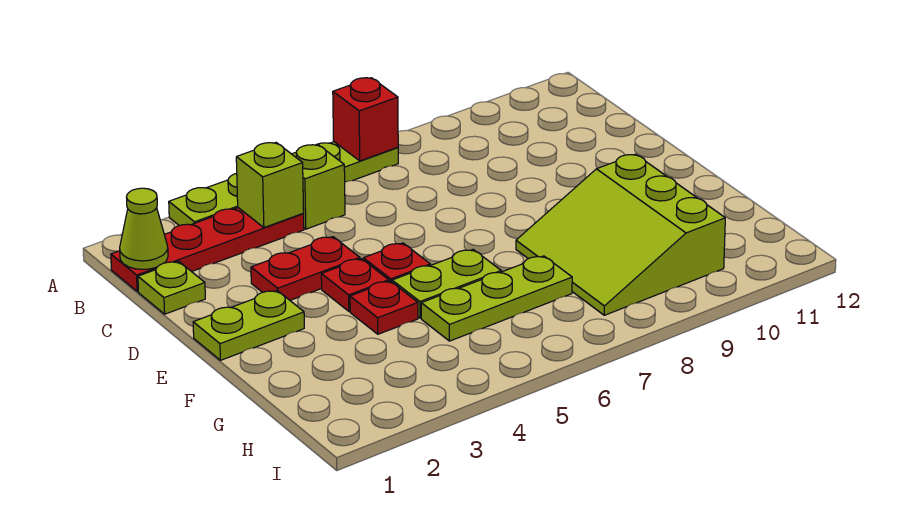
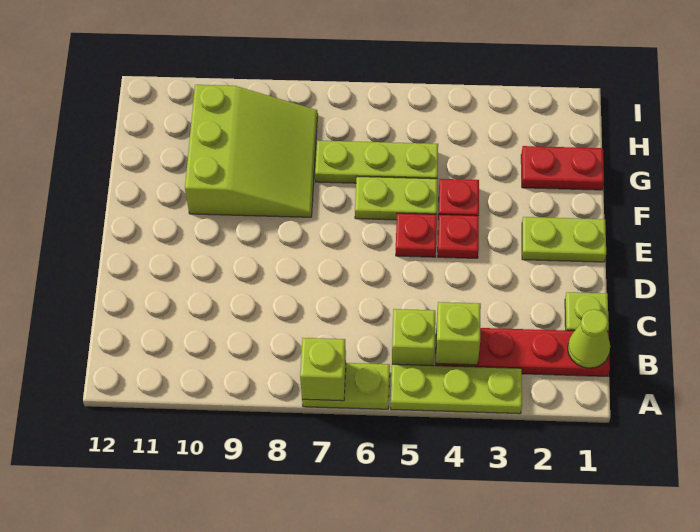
red 1x1 brick [333,78,398,161] -> lime 1x1 brick [300,338,346,401]
red 1x2 plate [251,237,360,300] -> red 1x2 plate moved to [521,146,604,190]

